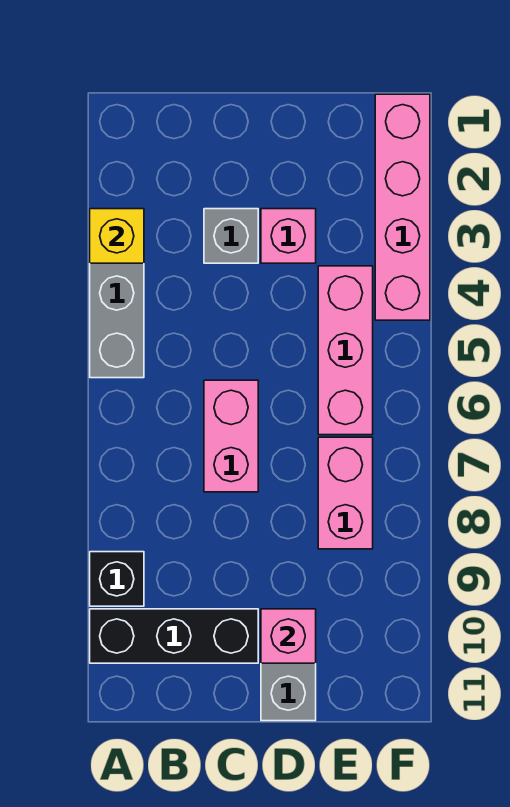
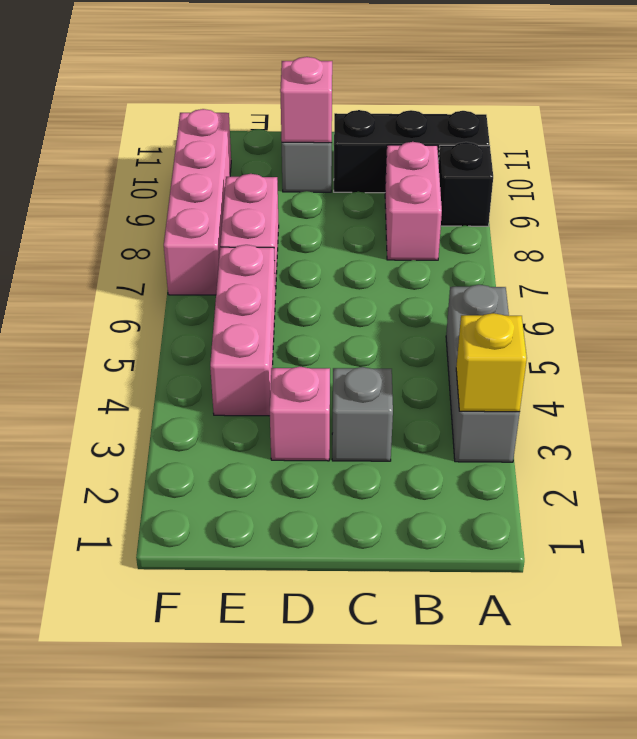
pink 1x2 brick [204,380,258,492] -> pink 1x2 brick moved to [385,142,442,260]
pink 1x4 brick [375,94,430,320] -> pink 1x4 brick moved to [164,109,231,295]

